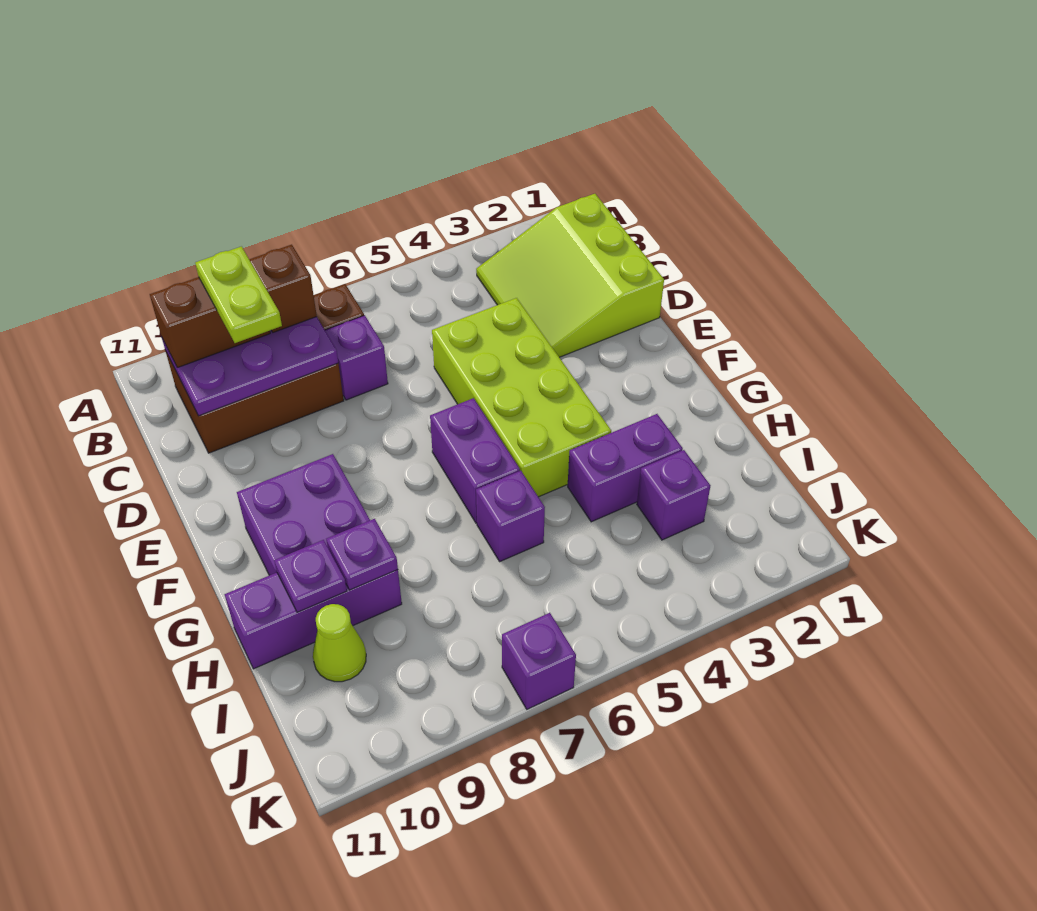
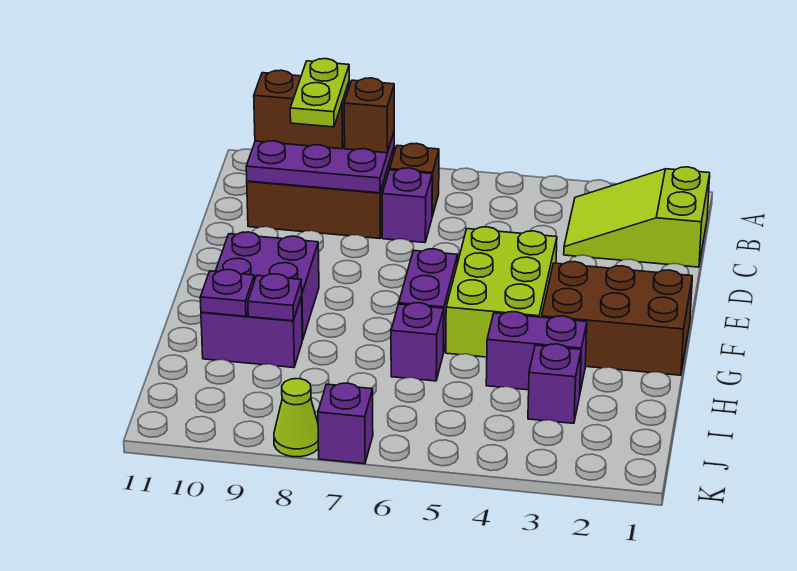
lime 3x3 slope [476,194,664,357] -> lime 2x3 slope [564,167,710,267]
lime 2x4 brick [432,298,611,497] -> lime 2x3 brick [446,227,557,357]
none -> brown 2x3 brick [542,262,692,375]
purple 1x3 brick [225,570,402,669] -> purple 1x2 brick [201,296,302,368]
lime 1x1 cone [313,604,366,682] -> lime 1x1 cone moved to [274,379,319,457]

